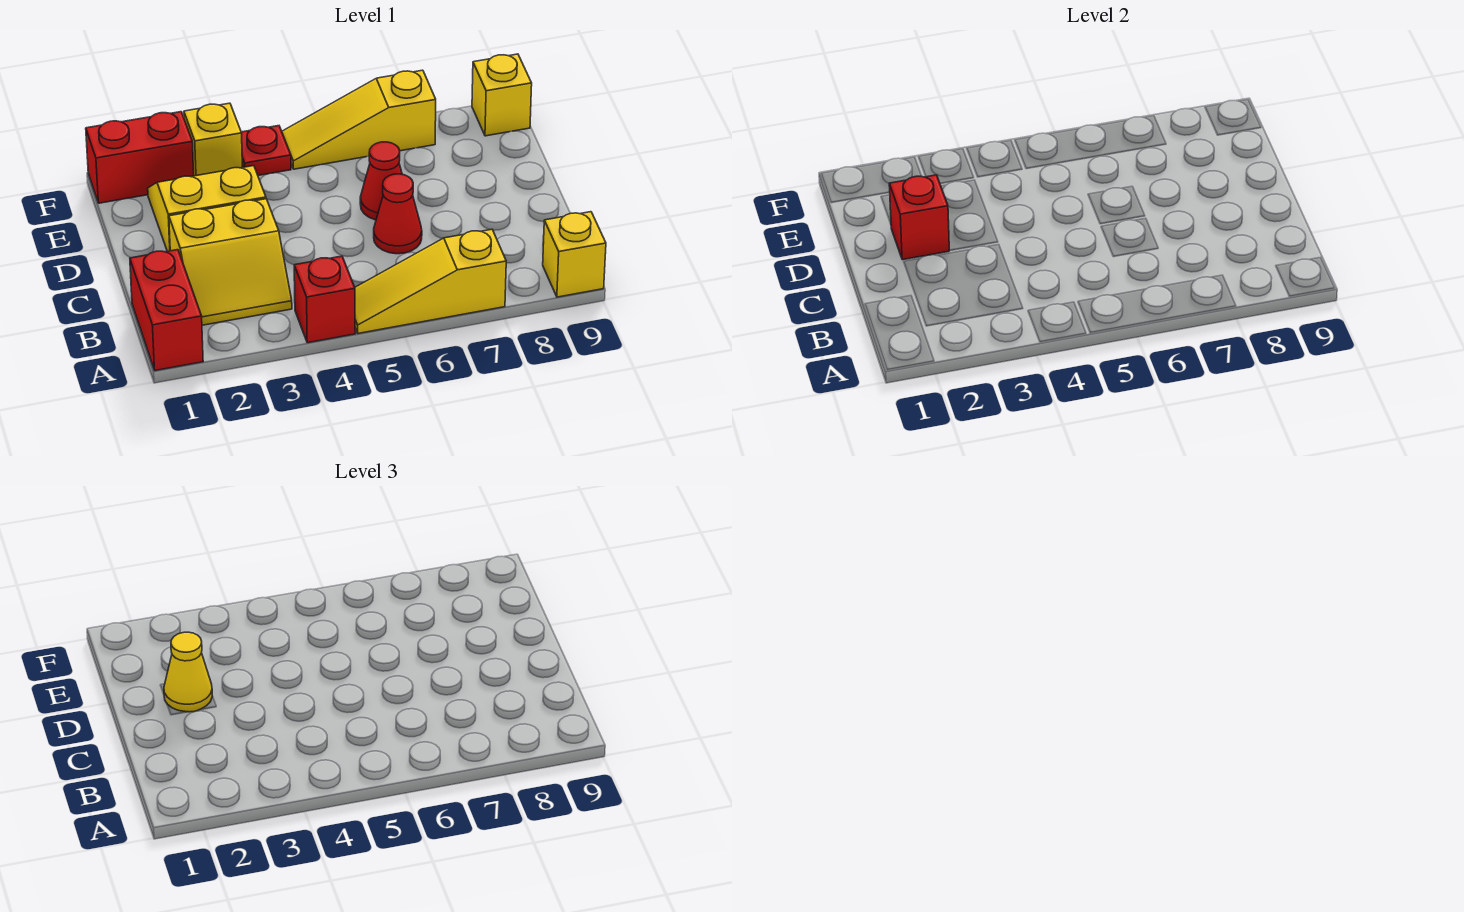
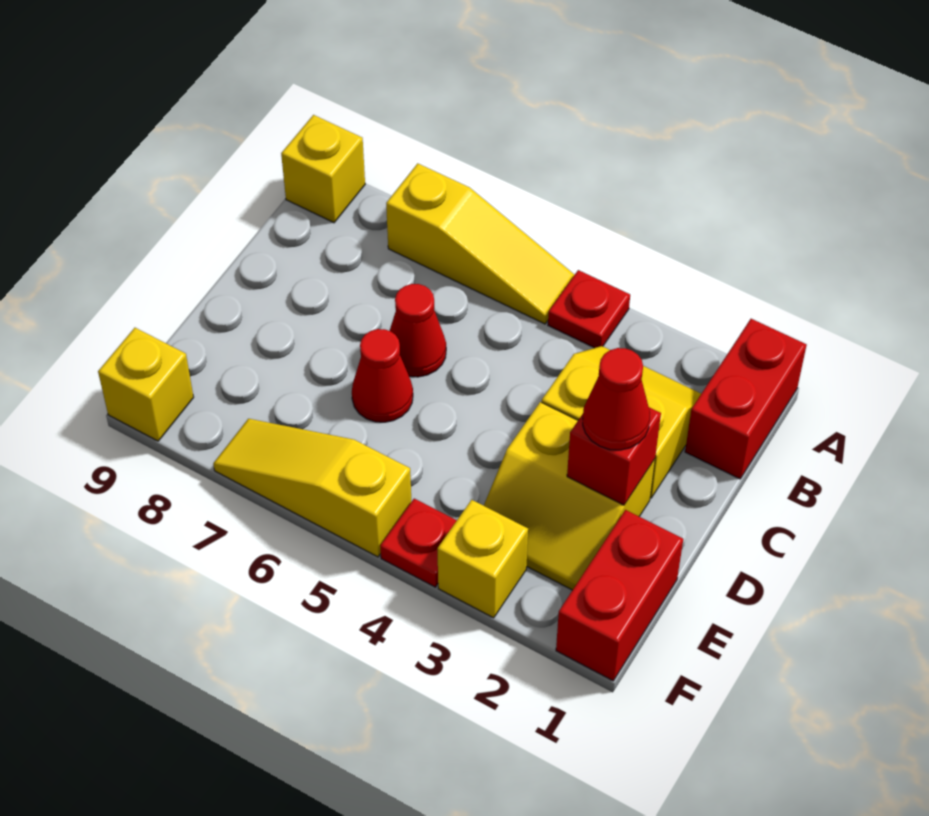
red 1x1 brick [294,256,355,343] -> red 1x1 plate [548,270,630,348]
yellow 1x1 cone [164,632,212,712] -> red 1x1 cone [583,348,650,450]
red 1x2 brick [86,112,194,203] -> red 1x2 brick turned to [556,510,683,681]
yellow 1x3 slope [282,70,436,169] -> yellow 1x3 slope turned to [213,419,411,557]

